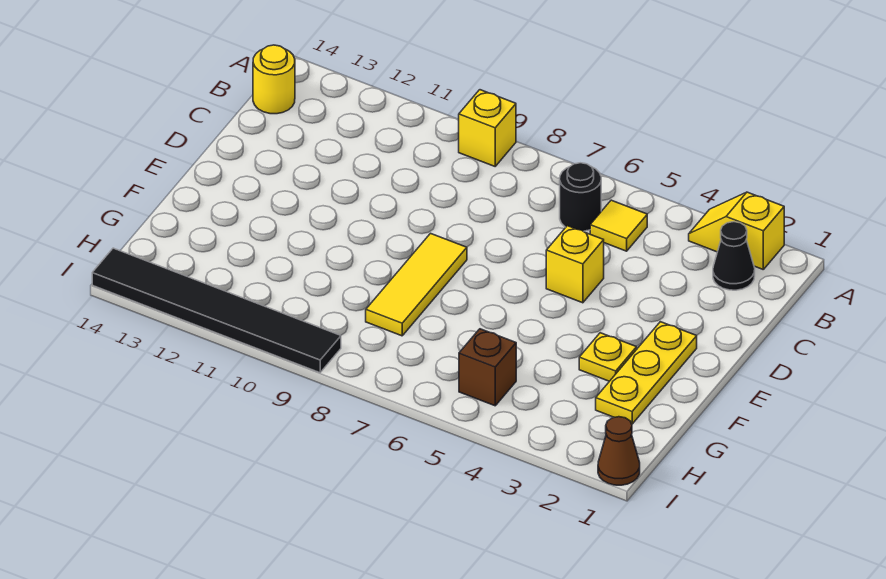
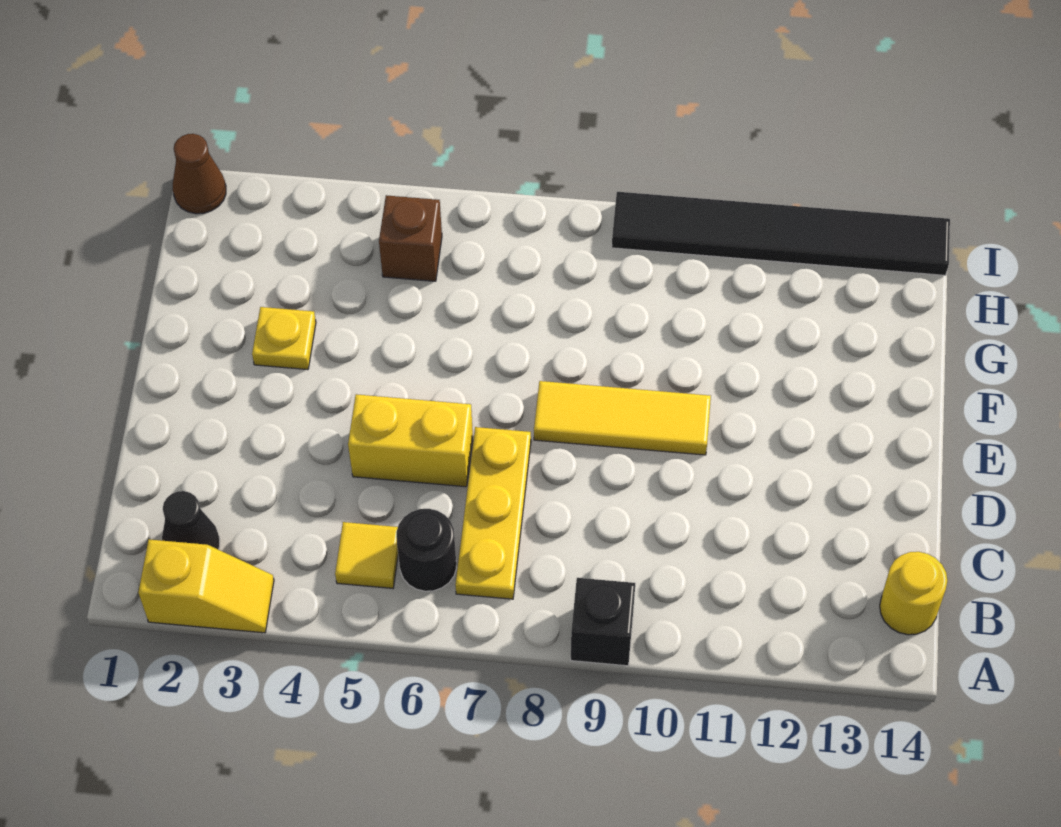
yellow 1x1 brick [459,90,516,166] -> black 1x1 brick [571,578,635,666]
yellow 1x1 brick [546,226,604,303] -> yellow 1x2 brick [348,394,473,487]
yellow 1x3 plate [596,322,697,424] -> yellow 1x3 plate moved to [455,427,531,599]
yellow 1x3 tile [366,233,467,336] -> yellow 1x3 tile turned to [534,381,711,455]

